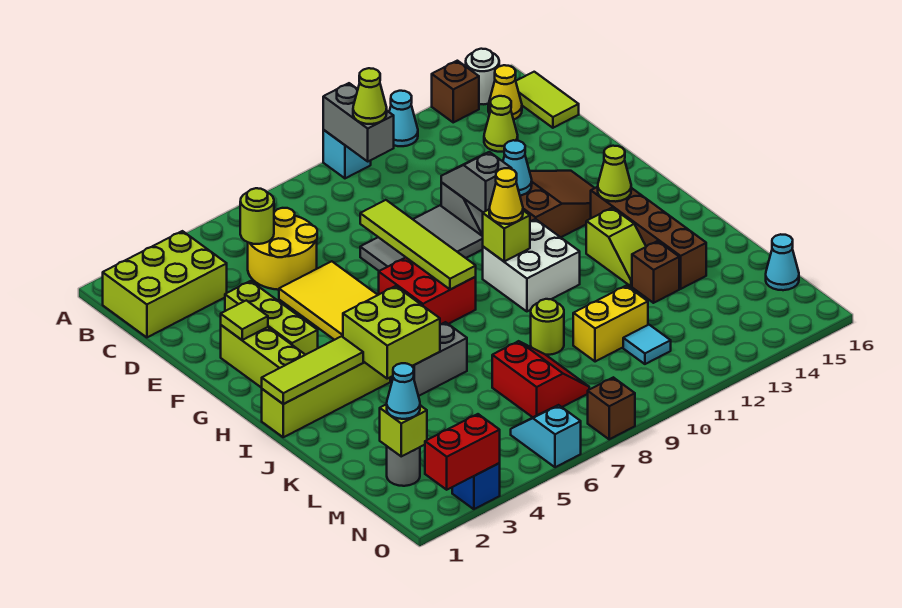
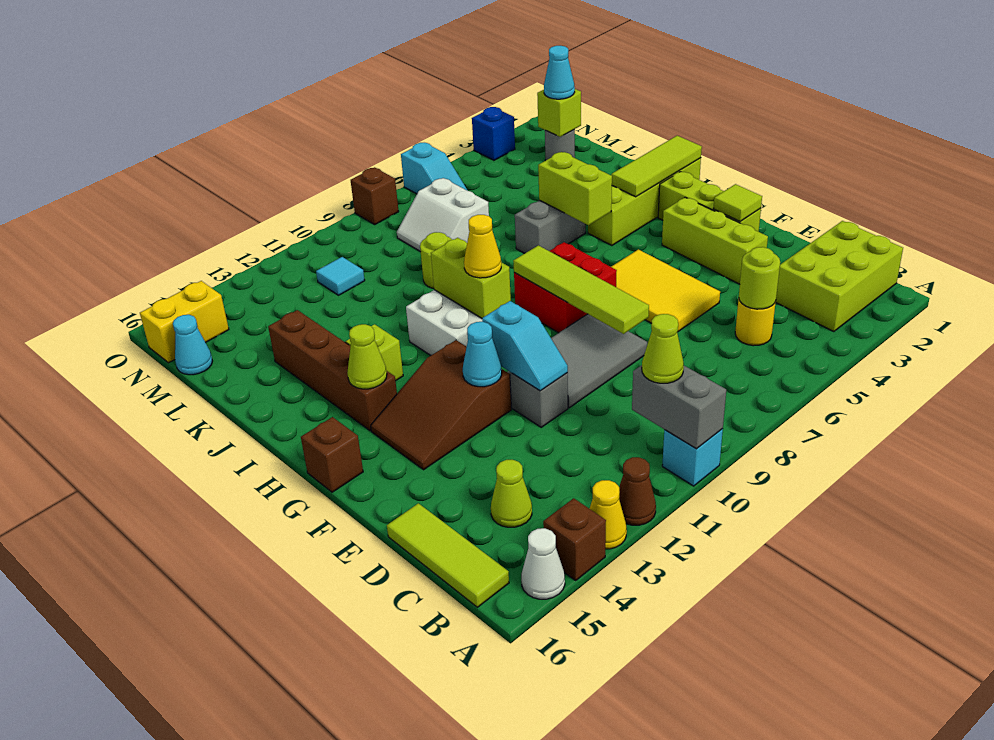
cyan 1x1 cone [389,91,418,146] -> brown 1x1 cone [619,457,656,525]
white 1x1 round brick [466,49,499,104] -> white 1x1 cone [521,528,565,599]
yellow 1x1 cone [488,65,522,120] -> yellow 1x1 cone moved to [590,480,627,549]
lime 1x2 tile [516,72,579,128] -> lime 1x3 tile [387,503,509,607]
yellow 2x2 round brick [248,208,317,290] -> yellow 1x1 round brick [735,299,776,346]
grey 1x2 slope [441,152,512,212] -> cyan 1x2 slope [482,301,568,391]
lime 1x1 brick [483,210,530,261] -> lime 1x2 brick [431,238,511,318]
lime 2x2 brick [343,286,440,379] -> lime 1x2 brick [538,152,612,225]
brown 1x1 brick [632,241,679,303] -> brown 1x1 brick moved to [301,417,363,492]
red 2x2 slope [492,341,589,417] -> white 2x2 slope [397,178,489,252]
yellow 1x2 brick [573,286,648,362] -> yellow 1x2 brick moved to [140,281,229,363]
red 1x2 brick [425,414,500,490] -> none

